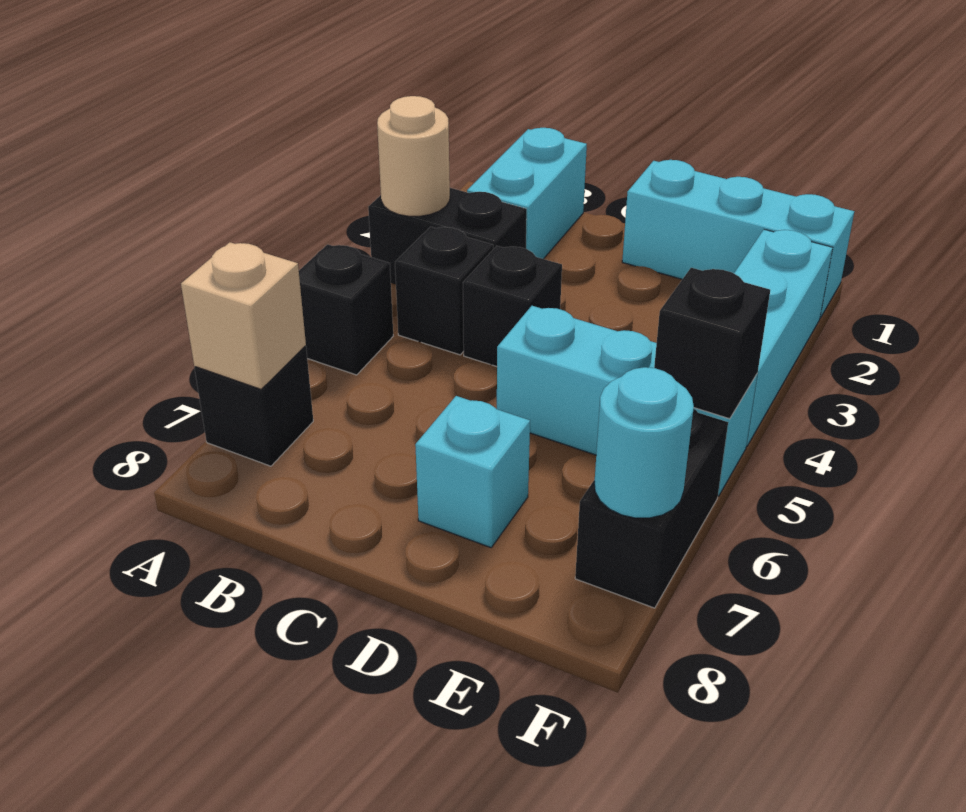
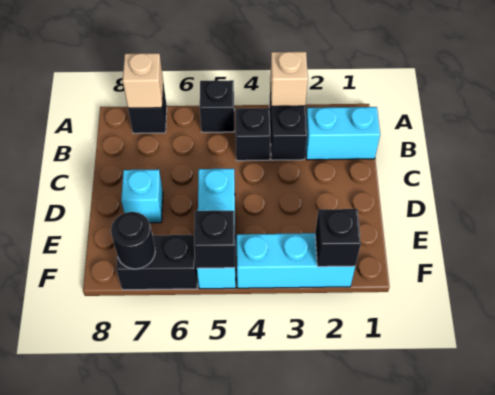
tan 1x1 round brick [377,96,450,216] -> tan 1x1 brick [270,52,308,106]
black 1x1 brick [463,246,562,367] -> black 1x1 brick moved to [315,209,361,267]
cyan 1x3 brick [622,160,854,318] -> none
cyan 1x1 round brick [594,367,694,518] -> black 1x1 round brick [111,212,155,269]

